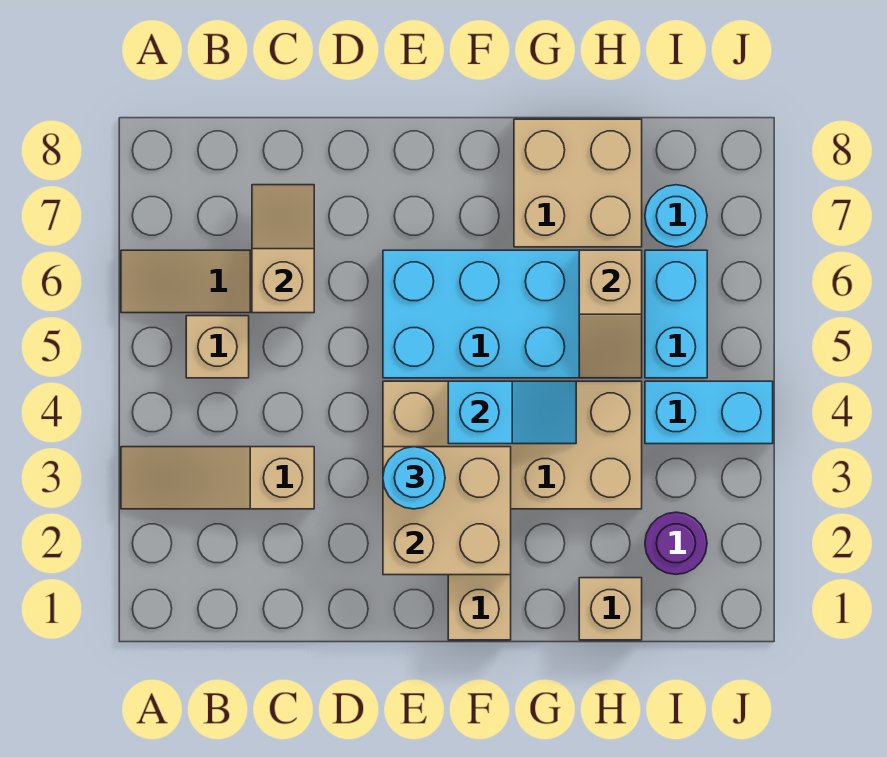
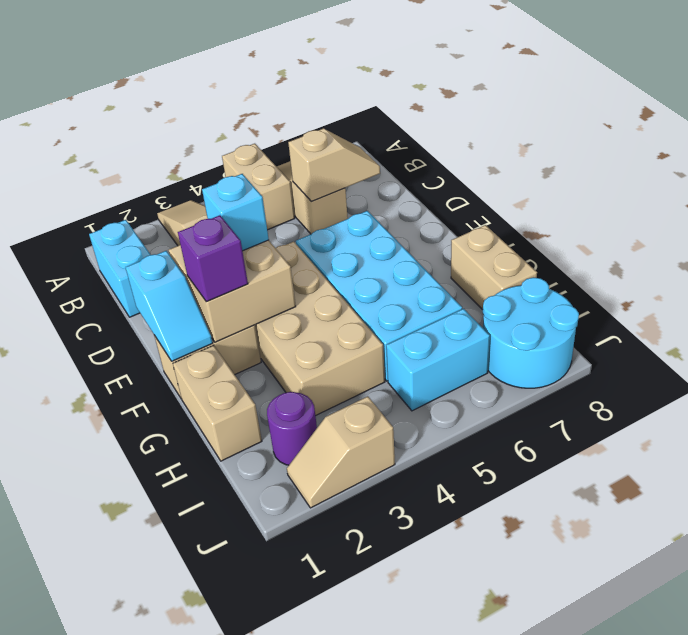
tan 1x1 brick [186,316,249,378] -> tan 1x2 brick [222,144,295,230]
cyan 1x1 round brick [383,447,445,509] -> cyan 1x1 brick [202,174,269,251]
none -> purple 1x1 brick [178,215,248,302]
cyan 1x2 slope [448,381,576,444] -> cyan 1x2 slope moved to [125,251,213,361]
tan 2x2 brick [514,119,642,247] -> tan 1x2 brick [451,225,537,310]
tan 1x1 brick [579,578,642,640] -> tan 1x2 brick [173,345,262,461]
tan 1x2 slope [579,250,642,378] -> tan 1x2 slope moved to [287,396,395,508]
cyan 1x2 brick [645,381,773,444] -> cyan 1x2 brick moved to [89,220,150,317]
cyan 1x1 round brick [645,185,707,247] -> cyan 2x2 round brick [483,277,579,388]

